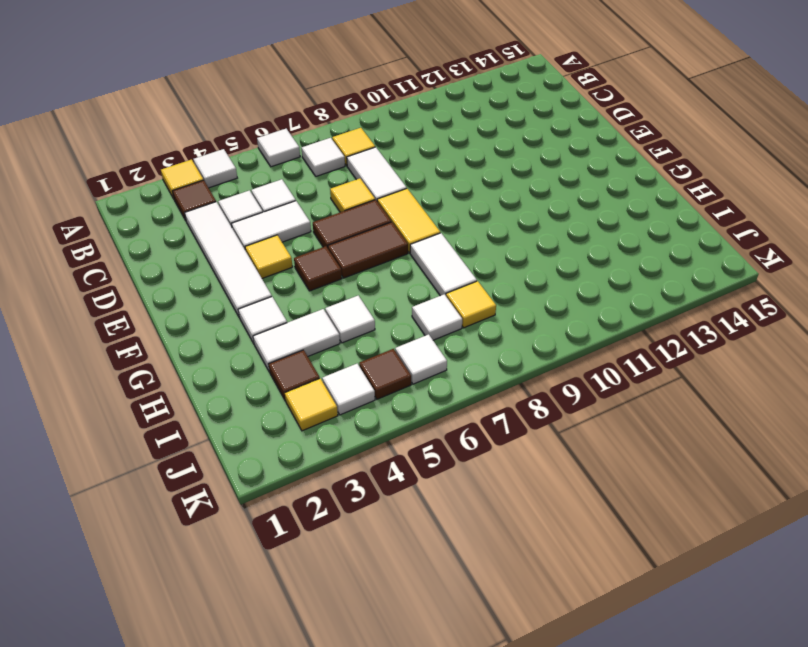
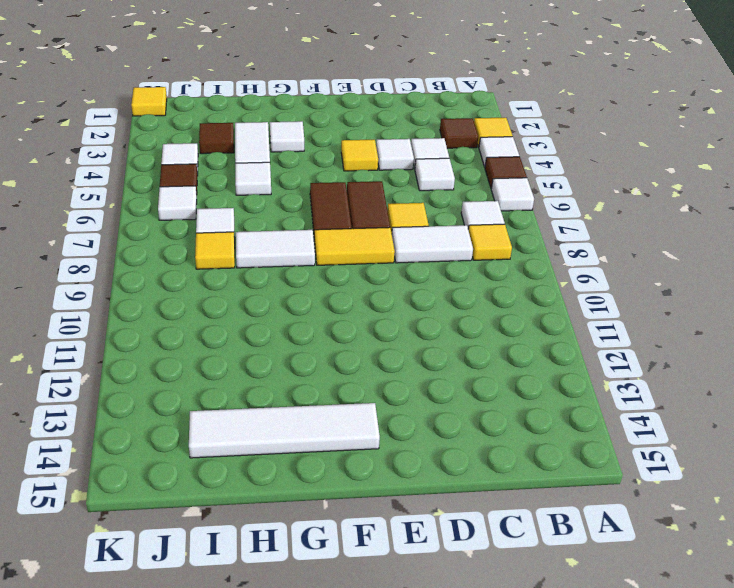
white 1x4 tile [185,202,272,318] -> white 1x4 tile moved to [189,403,380,458]
white 1x2 tile [232,201,311,251] -> white 1x1 tile [376,139,414,170]
brown 1x1 tile [294,246,342,291] -> brown 1x1 tile moved to [485,157,527,189]
yellow 1x1 tile [285,379,338,431] -> yellow 1x1 tile moved to [131,87,167,116]

